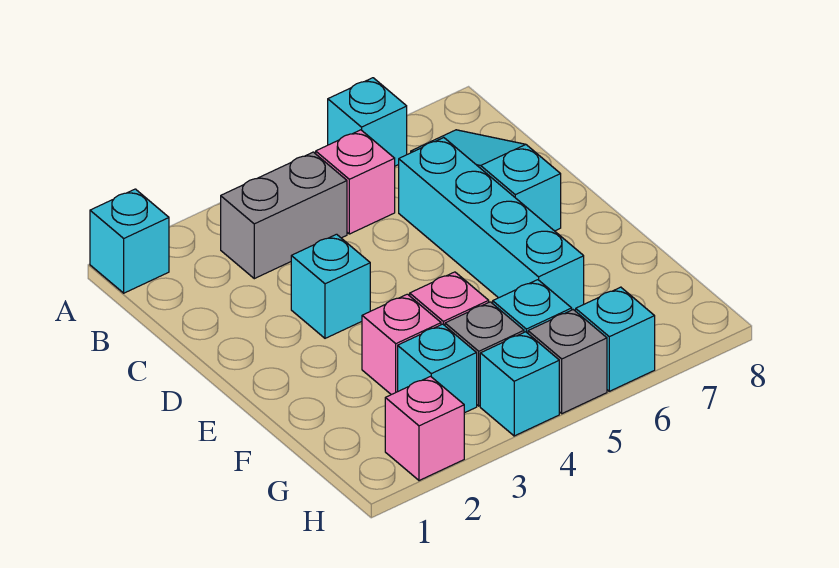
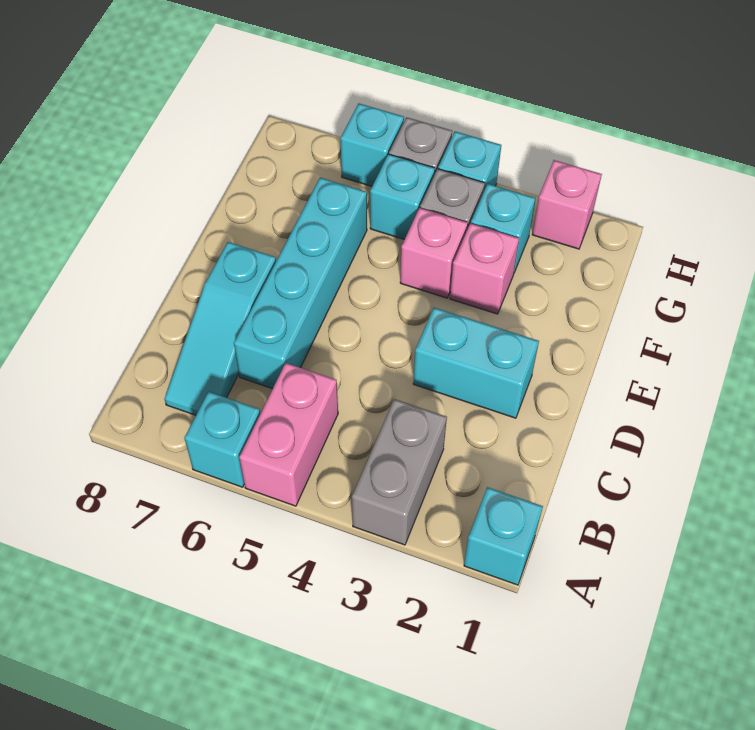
grey 1x2 brick [221,152,347,279] -> grey 1x2 brick turned to [352,399,447,545]
pink 1x1 brick [316,130,395,234] -> pink 1x2 brick [239,363,338,506]
cyan 1x1 brick [291,234,370,338] -> cyan 1x2 brick [413,308,539,418]

